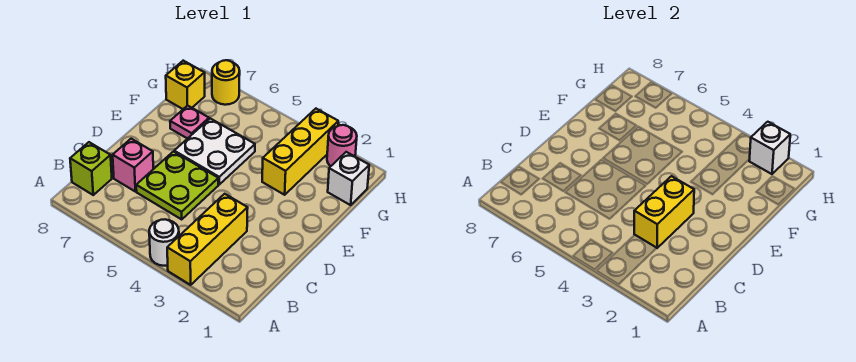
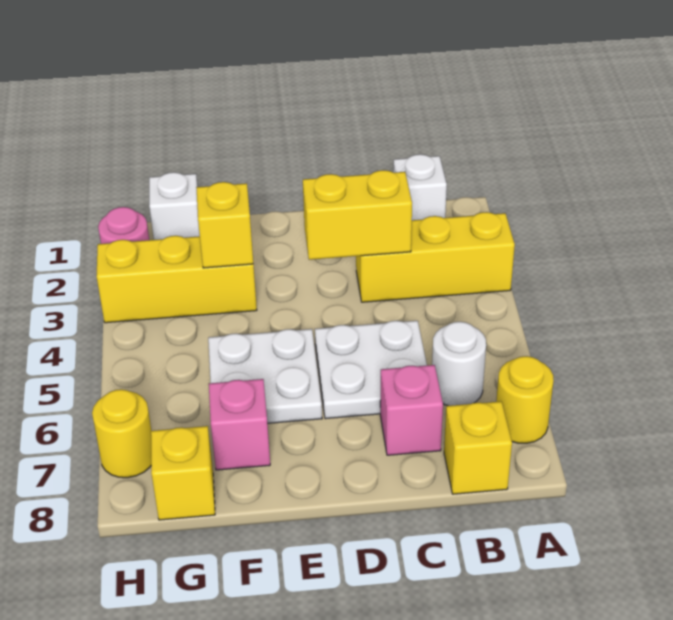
white 1x1 round brick [149,219,179,266] -> white 1x1 round brick moved to [432,322,486,406]
none -> yellow 1x1 round brick [496,356,554,443]
lime 1x1 brick [70,142,112,195] -> yellow 1x1 brick [444,401,512,494]
lime 2x2 plate [136,152,218,219] -> white 2x2 plate [315,321,427,419]
none -> yellow 1x1 brick [196,182,253,268]
pink 1x1 plate [170,105,209,139] -> pink 1x1 brick [209,379,270,470]
white 1x1 brick [749,122,790,174] -> white 1x1 brick moved to [393,154,447,220]

